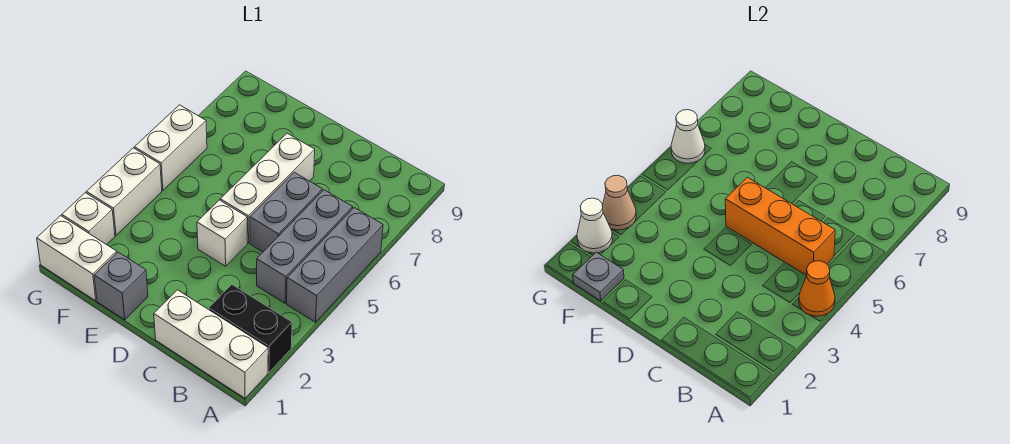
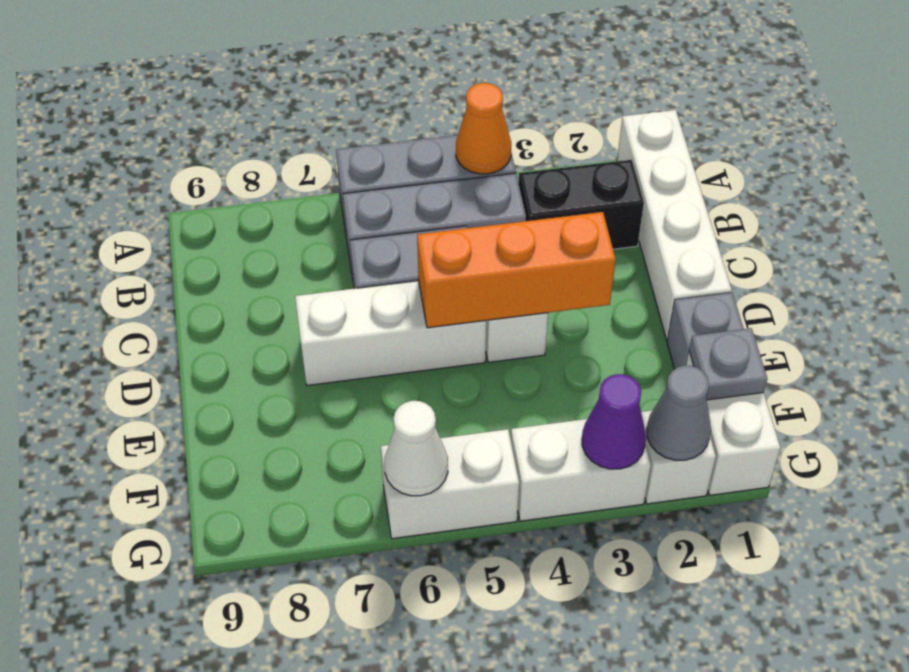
white 1x3 brick [154,290,268,398] -> white 1x4 brick [617,110,732,340]
black 1x2 brick [209,285,292,372] -> black 1x2 brick turned to [519,160,644,249]
orange 1x3 brick [725,177,835,276] -> orange 1x3 brick turned to [417,212,616,328]
white 1x1 cone [577,198,613,253] -> grey 1x1 cone [647,366,711,460]
tan 1x1 cone [602,175,636,230] -> purple 1x1 cone [582,374,646,469]

